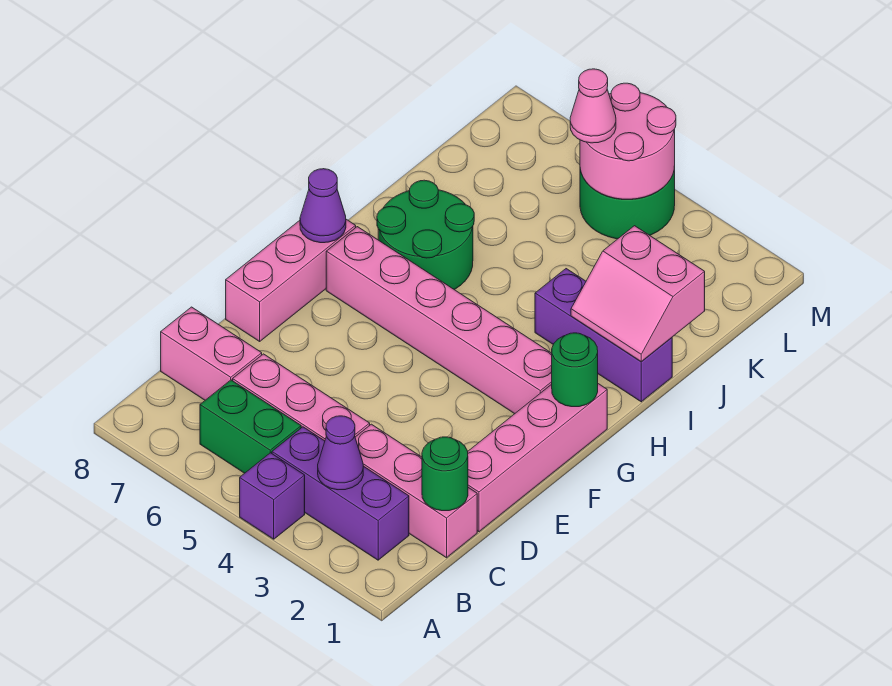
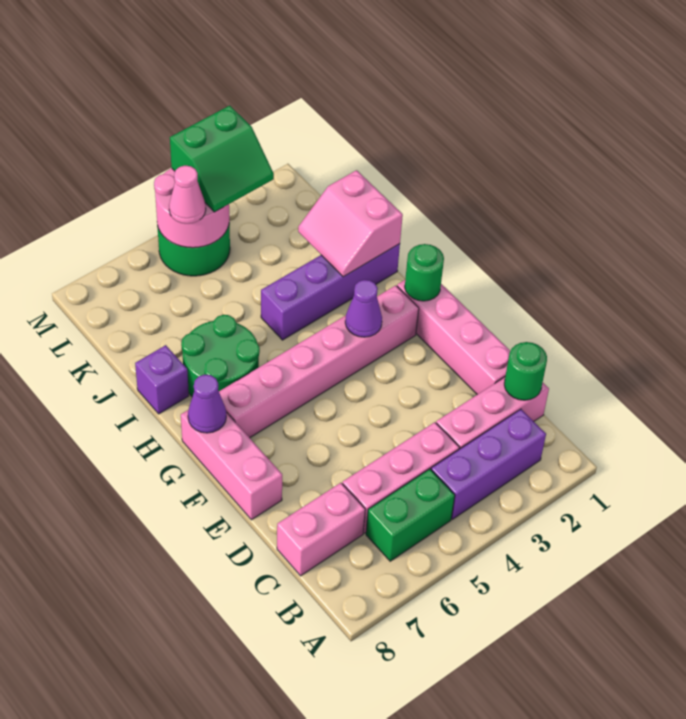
purple 1x1 brick [240,453,305,539] -> purple 1x1 brick moved to [135,345,189,414]
purple 1x1 cone [318,416,363,490] -> purple 1x1 cone moved to [345,280,382,337]
purple 1x3 brick [535,269,672,402] -> purple 1x4 brick [261,244,400,340]
pink 2x2 slope [571,226,705,362] -> pink 2x2 slope turned to [298,170,403,277]
none -> green 2x2 slope [170,106,274,212]

